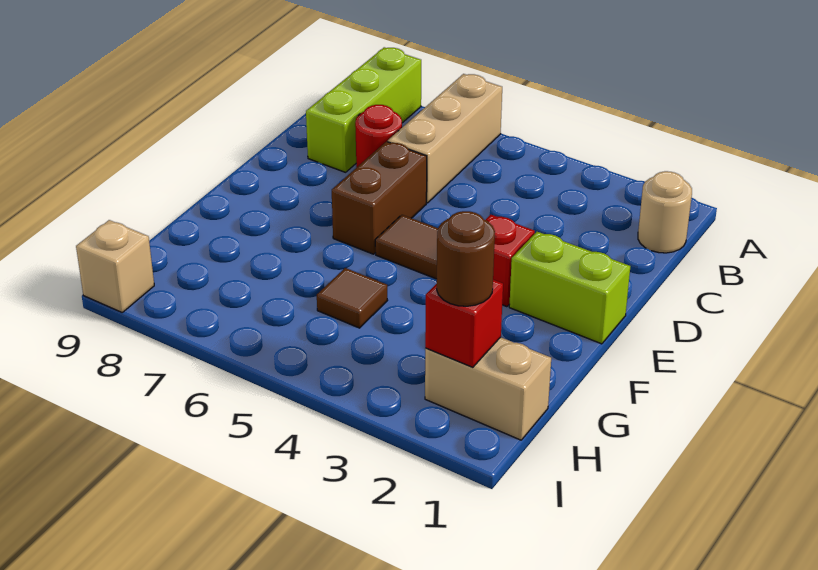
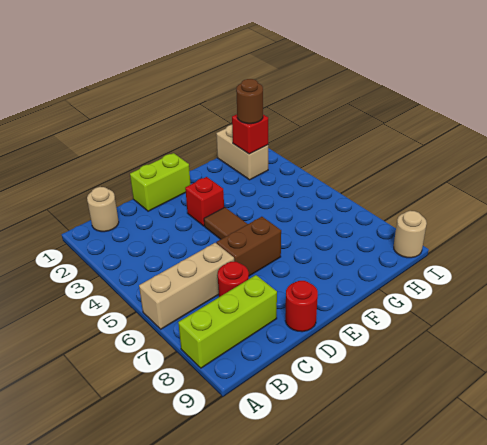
none -> red 1x1 round brick [285,281,318,332]
lime 1x2 brick [509,232,630,344] -> lime 1x2 brick turned to [130,153,191,211]
brown 1x1 tile [317,268,388,328] -> none
tan 1x1 brick [76,220,154,312] -> tan 1x1 round brick [394,211,427,258]

